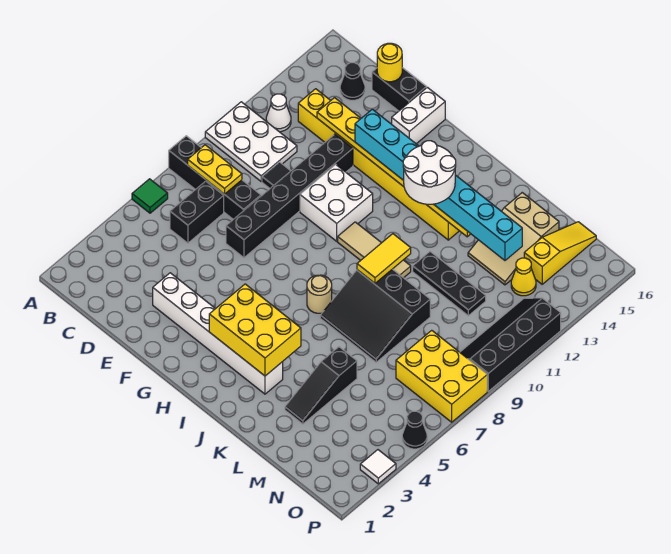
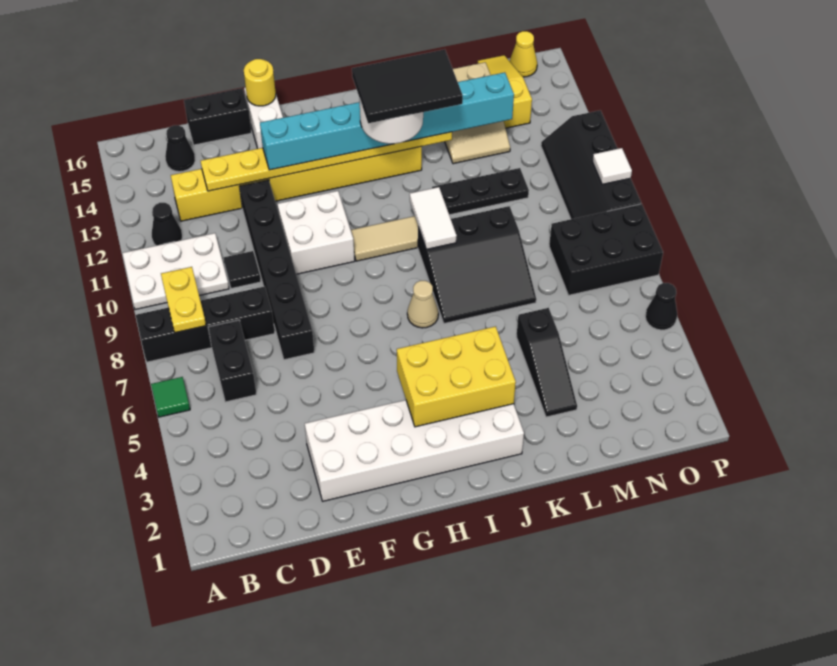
yellow 1x2 plate [188,145,242,194] -> yellow 1x2 plate turned to [161,267,206,333]
white 1x1 cone [266,94,291,132] -> black 1x1 cone [152,203,182,246]
yellow 1x1 round brick [377,43,402,82] -> yellow 1x1 round brick moved to [244,59,276,106]
white 1x6 brick [153,273,283,394] -> white 2x6 brick [305,400,524,501]
tan 1x1 round brick [307,275,332,313] -> tan 1x1 cone [407,281,439,328]
none -> black 2x3 tile [352,49,463,123]
yellow 1x2 tile [357,234,411,283] -> white 1x2 tile [410,187,457,249]
yellow 2x3 brick [396,330,487,422] -> black 2x3 brick [549,204,663,295]
yellow 1x1 cone [511,258,536,296] -> yellow 1x1 cone moved to [510,31,537,77]
white 1x1 tile [360,450,396,484] -> white 1x1 tile moved to [592,148,632,184]

